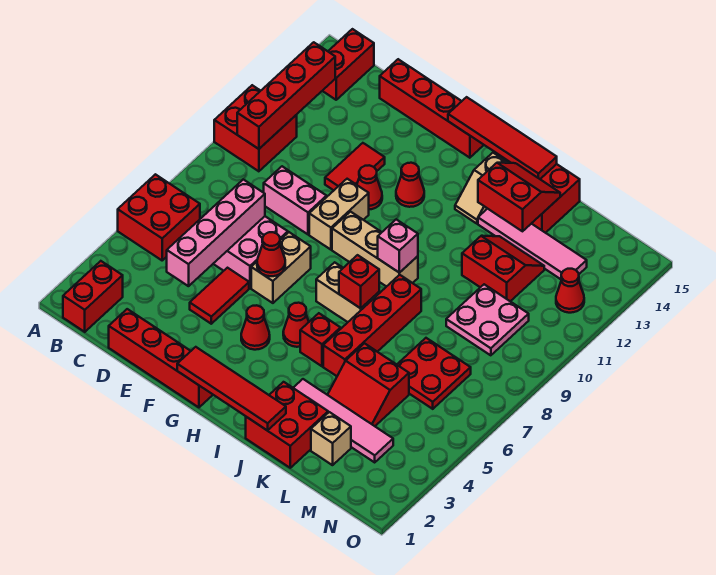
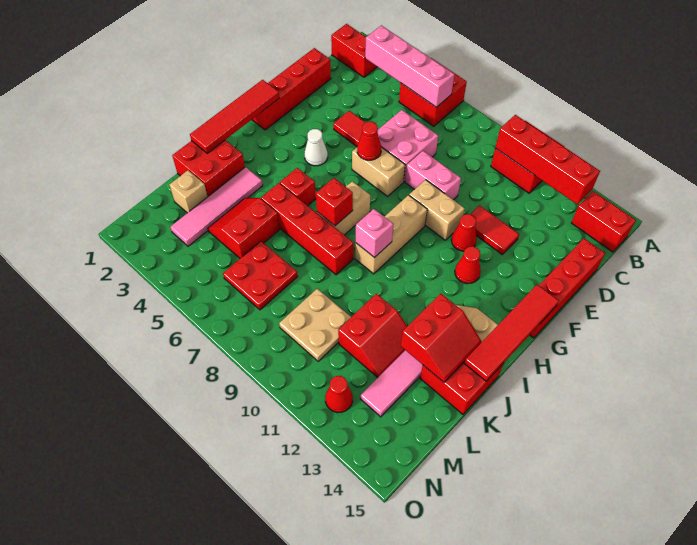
pink 1x4 brick [167,180,265,286] -> pink 1x4 brick moved to [365,25,454,107]
pink 1x2 brick [264,166,327,234] -> pink 1x2 brick turned to [405,151,461,200]
red 1x1 cone [241,305,270,350] -> white 1x1 cone [304,129,328,166]
red 1x1 cone [283,303,309,347] -> none
pink 2x2 plate [446,284,529,355] -> tan 2x2 plate [279,289,351,361]

